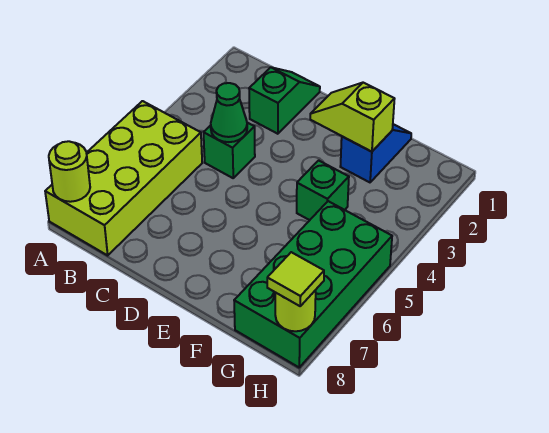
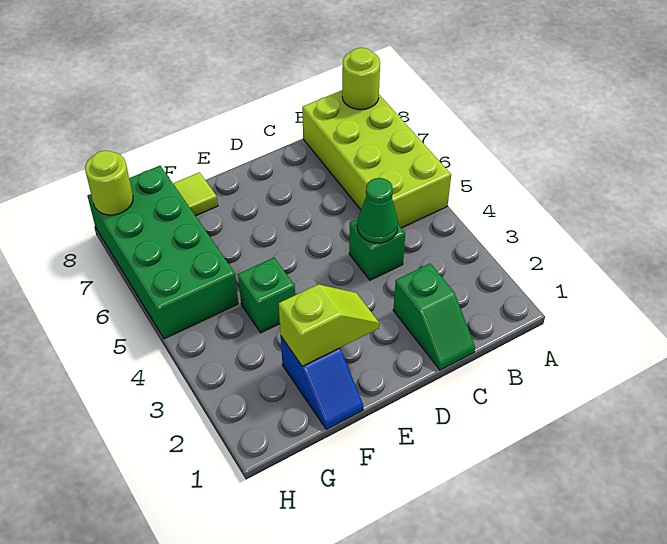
lime 1x1 tile [267,252,324,306] -> lime 1x1 tile moved to [173,172,218,216]

